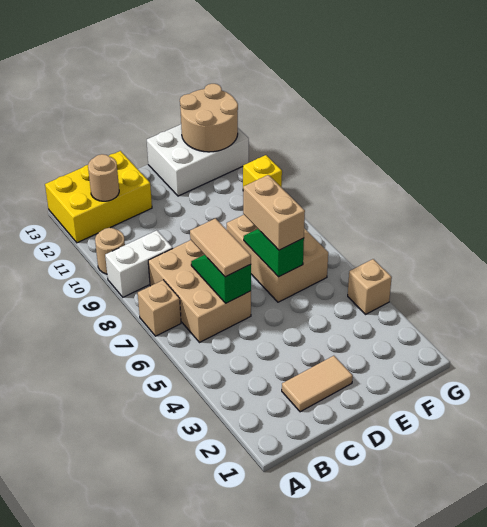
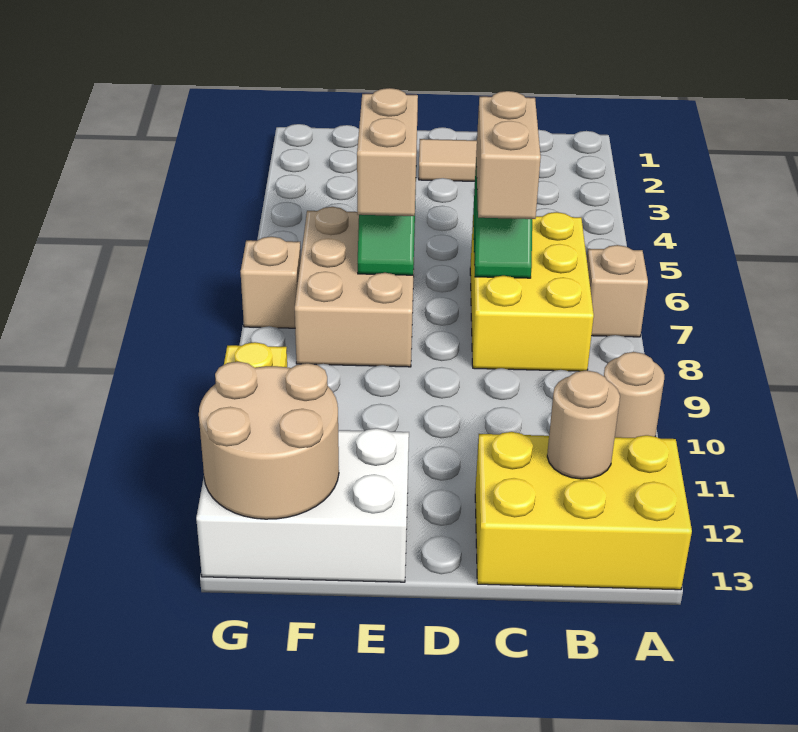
white 1x2 brick [105,230,173,297] -> none
tan 2x3 brick [148,240,251,342] -> yellow 2x3 brick [470,212,594,371]
tan 1x2 tile [190,218,251,277] -> tan 1x2 brick [476,91,541,219]
tan 1x1 brick [348,259,392,314] -> tan 1x1 brick moved to [241,237,301,328]

